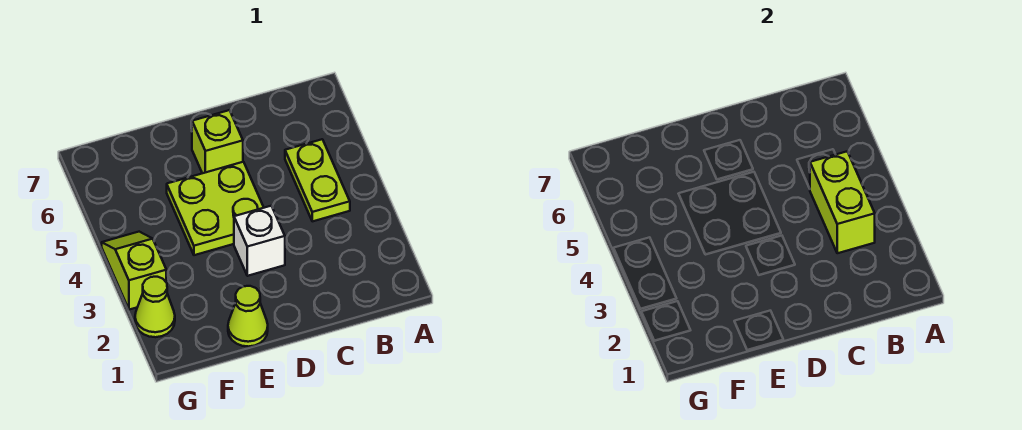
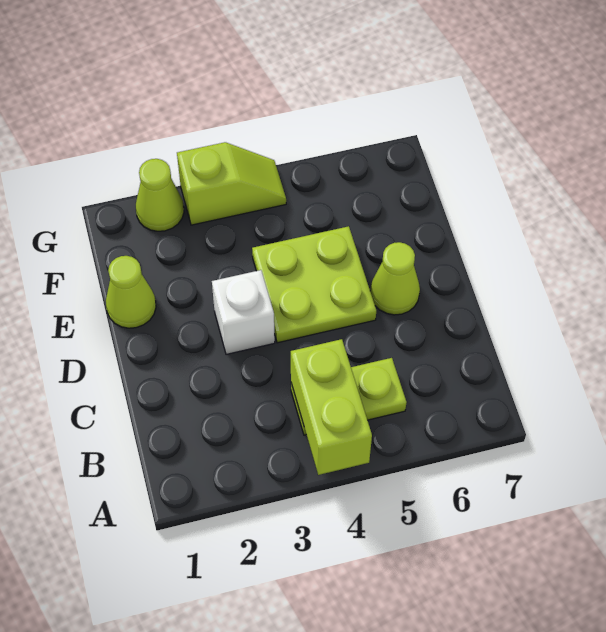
lime 1x2 brick [810,151,875,253] -> lime 1x2 brick turned to [291,339,372,475]
lime 1x1 brick [192,110,243,173] -> lime 1x1 cone [370,242,420,315]

